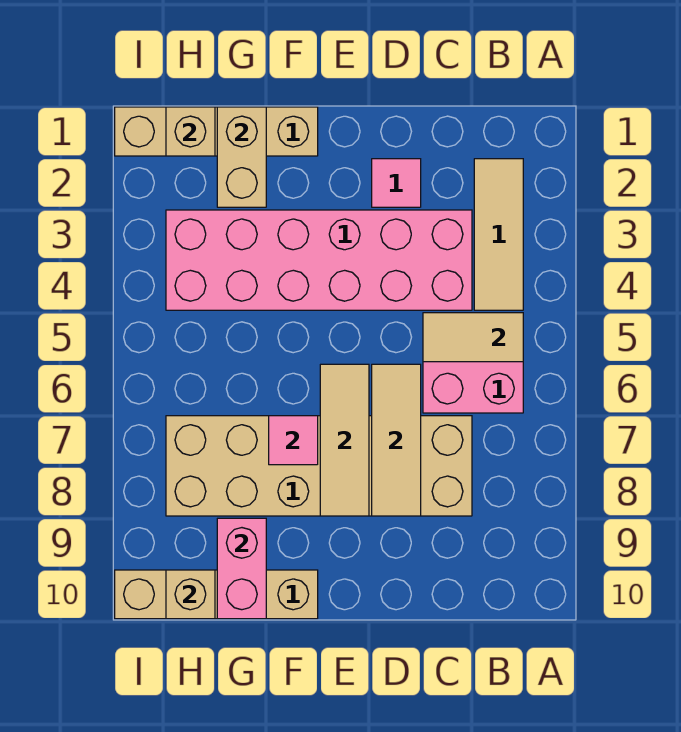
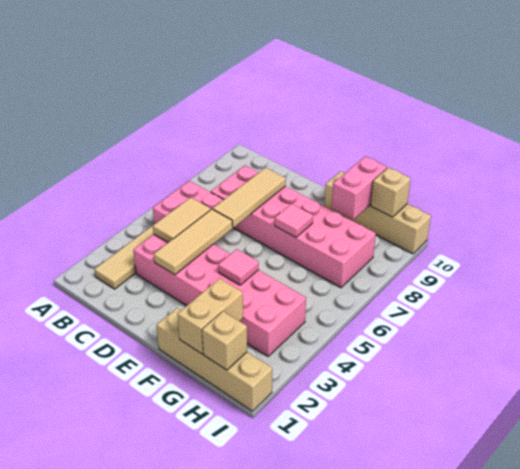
tan 1x2 tile [423,313,523,362] -> tan 1x2 tile turned to [153,197,211,242]
tan 2x6 brick [166,416,472,516] -> pink 2x6 brick [211,165,376,288]
pink 1x1 tile [372,159,421,207] -> pink 1x1 tile moved to [218,249,259,285]
tan 1x3 tile [320,364,369,516] -> tan 1x3 tile moved to [154,209,233,275]

